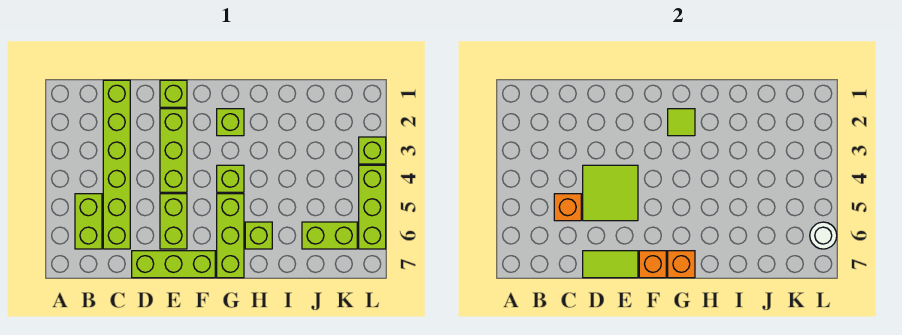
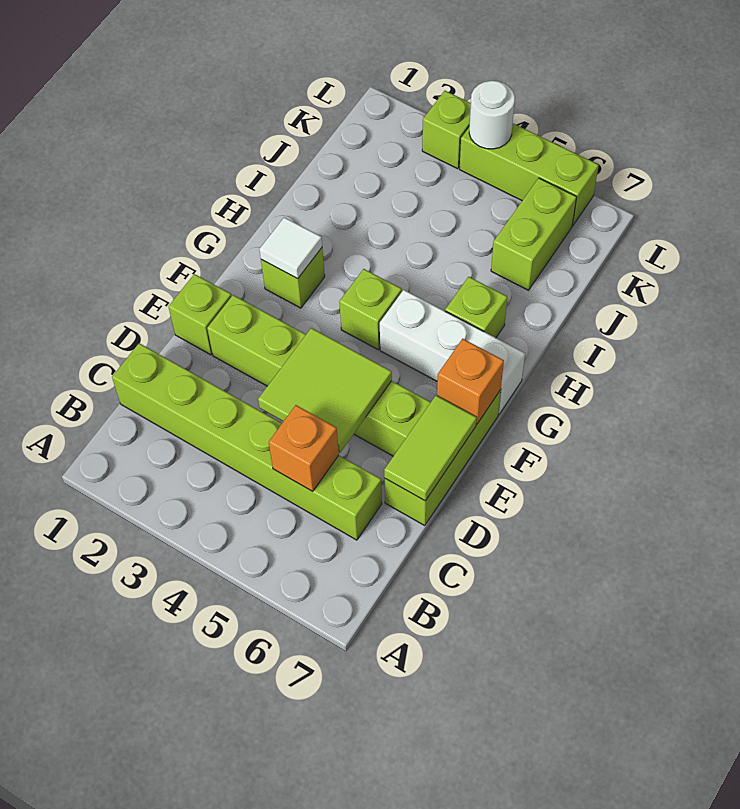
lime 1x2 brick [75,194,102,249] -> none
lime 1x1 tile [668,109,695,136] -> white 1x1 tile [259,217,322,279]
lime 1x3 brick [217,194,244,278] -> white 1x3 brick [380,290,525,414]
orange 1x1 brick [668,251,695,278] -> none
white 1x1 round brick [810,222,837,249] -> white 1x1 round brick moved to [469,81,515,149]

